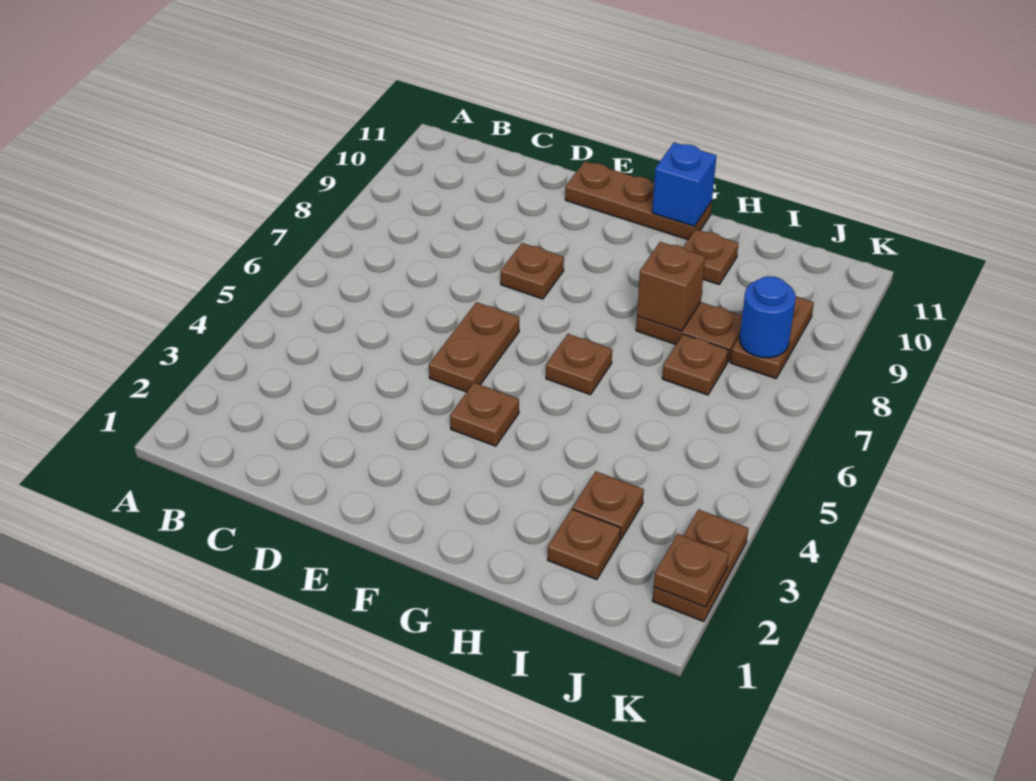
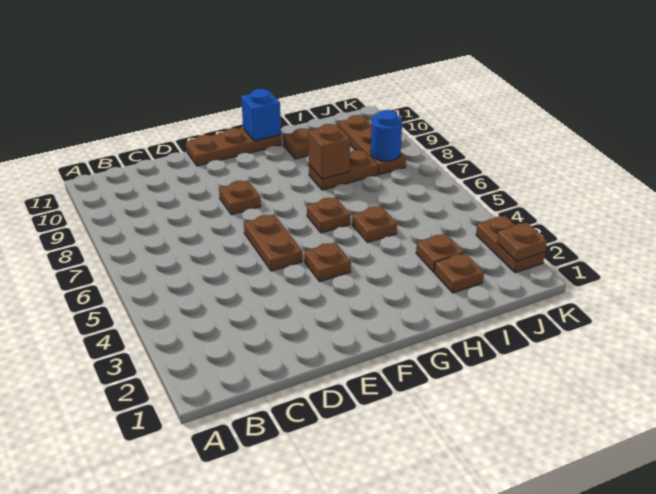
brown 1x1 plate [662,334,729,395] -> brown 1x1 plate moved to [352,206,397,242]
brown 1x2 plate [730,297,814,378] -> brown 1x3 plate [338,115,406,175]

